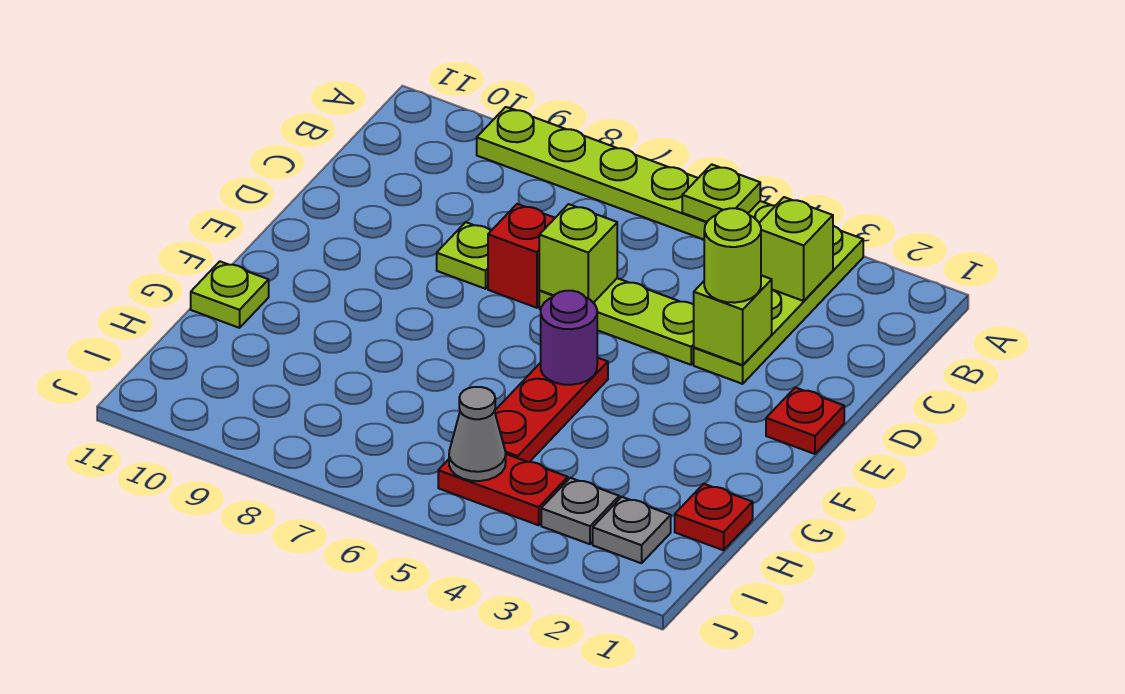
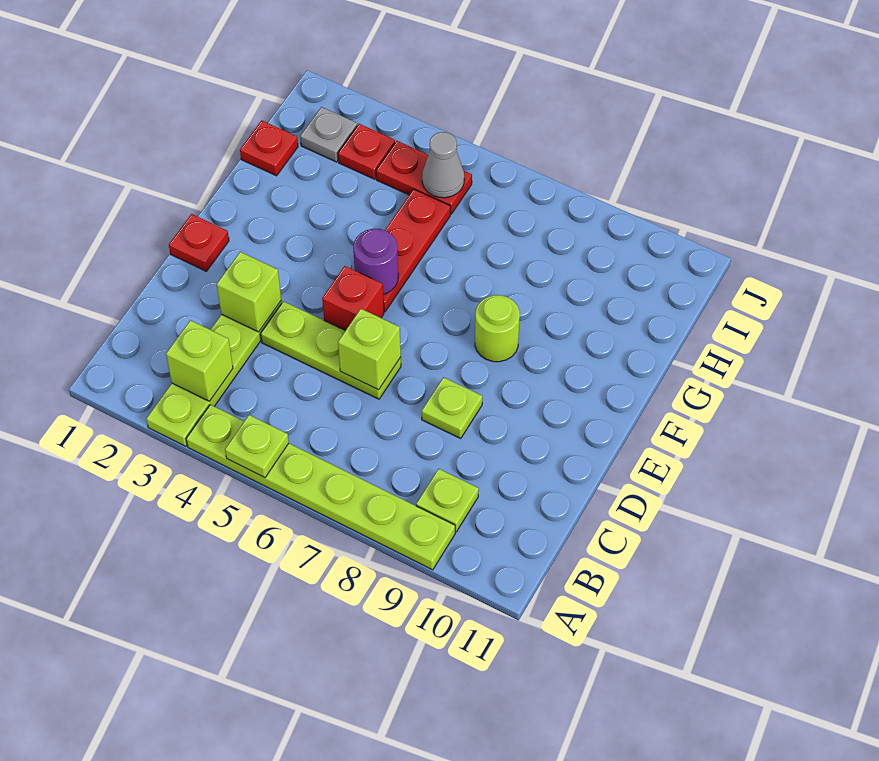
lime 1x1 round brick [704,208,761,303] -> lime 1x1 round brick moved to [475,295,520,362]
red 1x1 brick [488,204,555,308] -> red 1x1 brick moved to [322,266,384,331]
lime 1x1 plate [191,261,269,328] -> lime 1x1 plate moved to [416,469,479,532]
grey 1x1 plate [541,478,619,544] -> red 1x1 plate [338,124,395,179]

